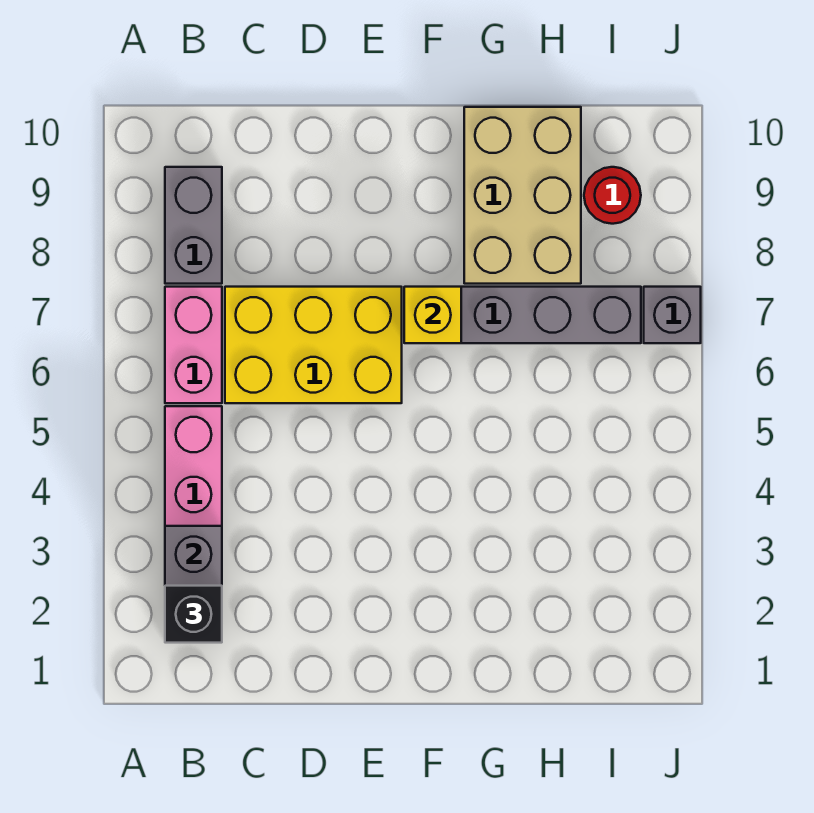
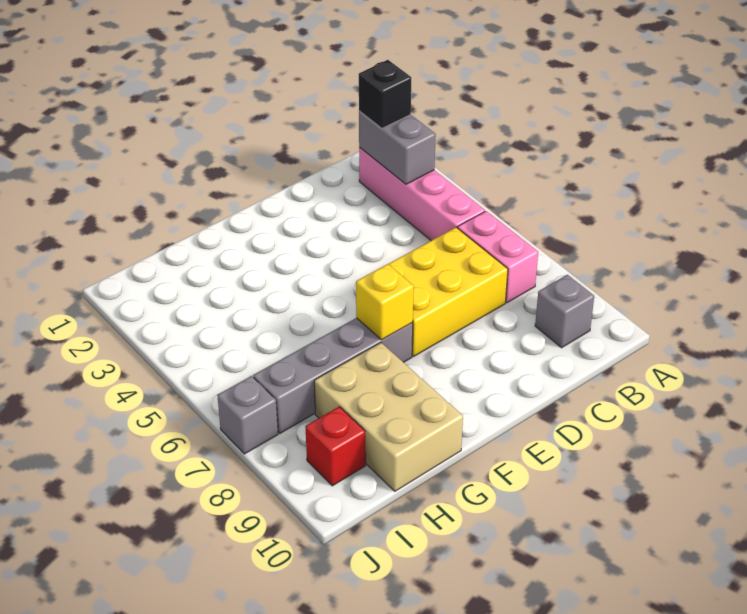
grey 1x2 brick [165,167,222,284] -> grey 1x1 brick [535,275,594,348]
red 1x1 round brick [584,167,641,224] -> red 1x1 brick [305,407,366,486]

